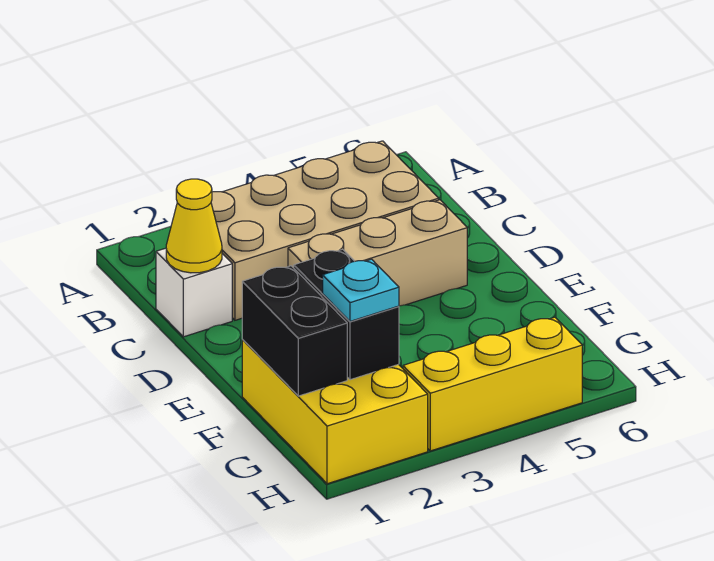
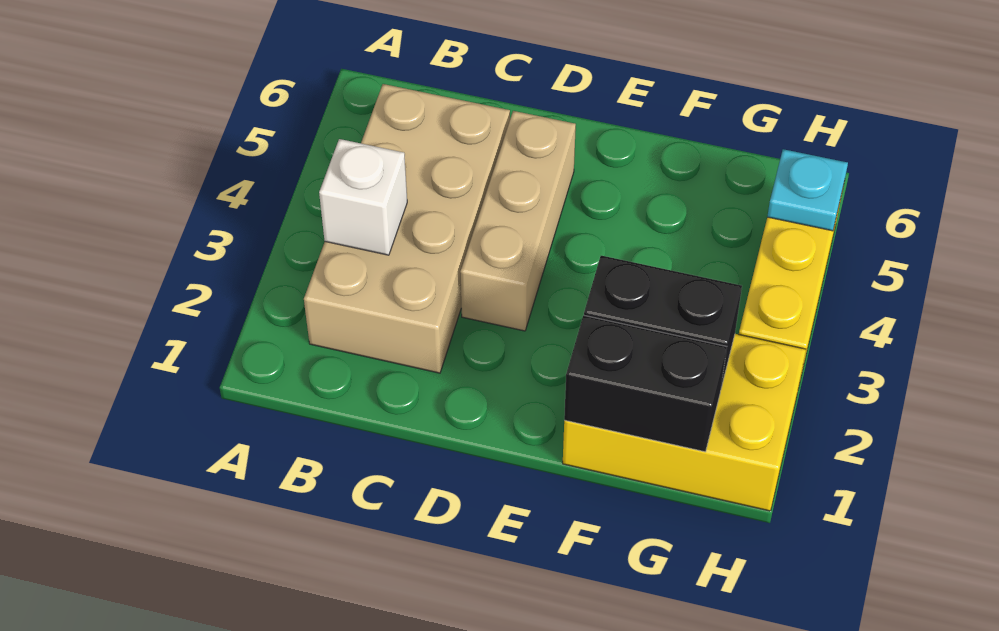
white 1x1 brick [156,248,232,337] -> white 1x1 brick moved to [319,139,407,255]
yellow 1x1 cone [166,179,222,273] -> none
cyan 1x1 plate [323,259,399,321] -> cyan 1x1 plate moved to [767,149,848,231]

